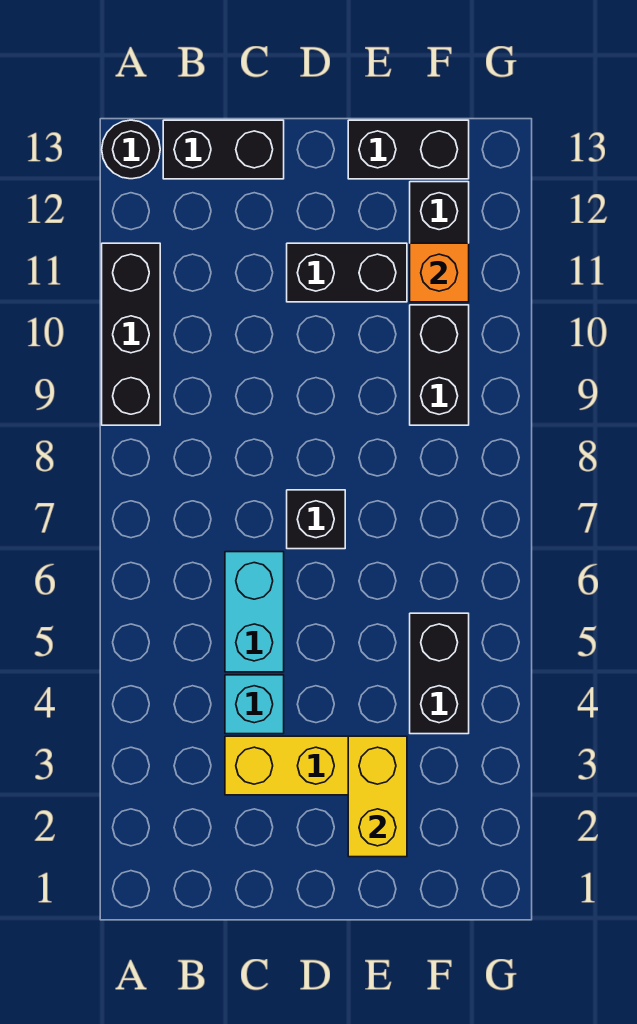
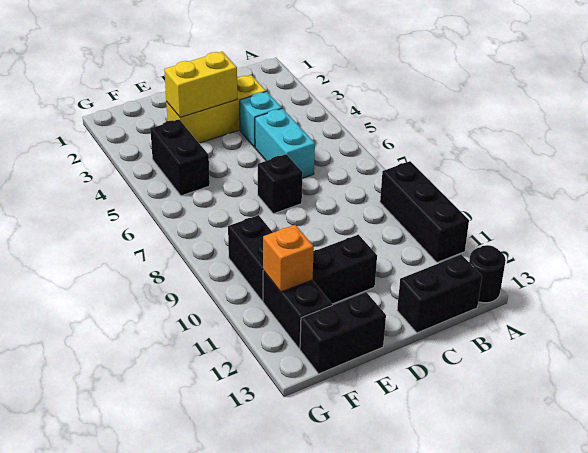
yellow 1x2 brick [348,736,407,857] -> yellow 1x2 brick turned to [164,52,237,118]

